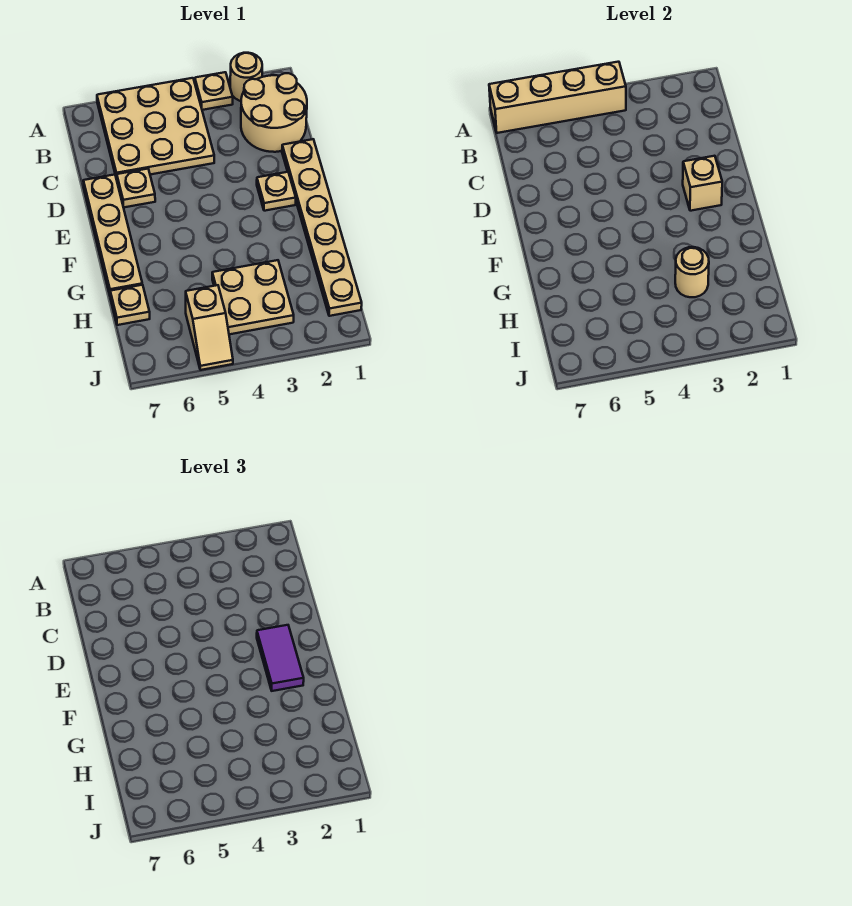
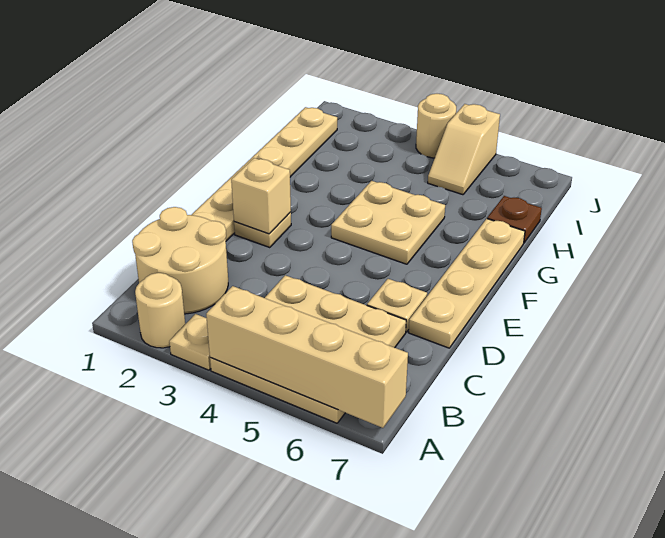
purple 1x2 tile [257,625,304,691] -> none
tan 2x2 plate [212,260,294,334] -> tan 2x2 plate moved to [331,181,445,264]
tan 1x1 round brick [675,247,709,297] -> tan 1x1 round brick moved to [416,94,456,158]
tan 1x1 plate [110,285,150,325] -> brown 1x1 plate [487,196,542,243]
tan 1x2 slope [186,285,233,370] -> tan 1x2 slope turned to [428,104,500,195]

